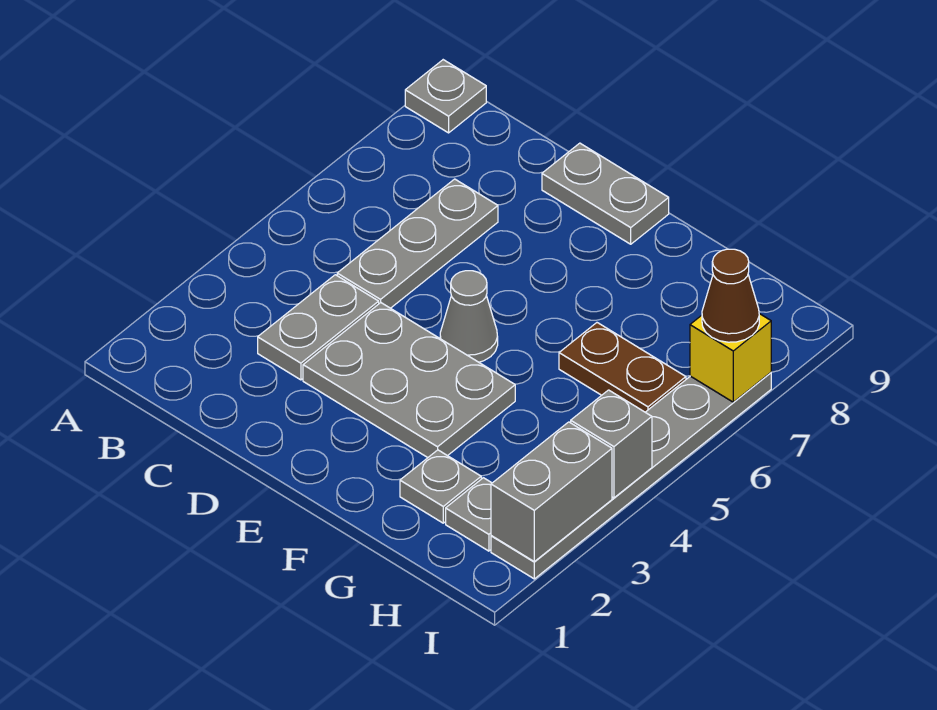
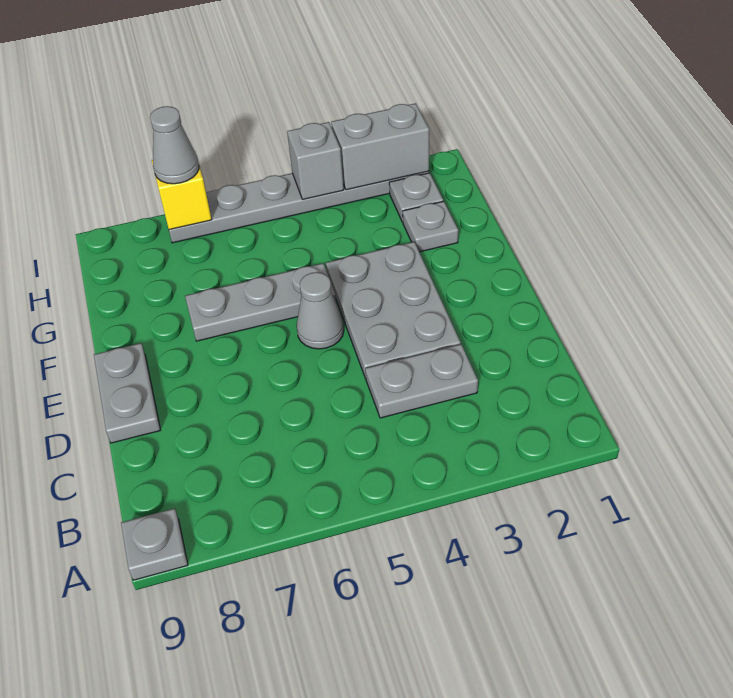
grey 1x3 plate [337,179,498,308] -> grey 1x3 plate moved to [185,263,336,341]
brown 1x2 plate [559,323,686,412] -> none
brown 1x1 cone [702,249,759,342] -> grey 1x1 cone [150,106,199,184]

